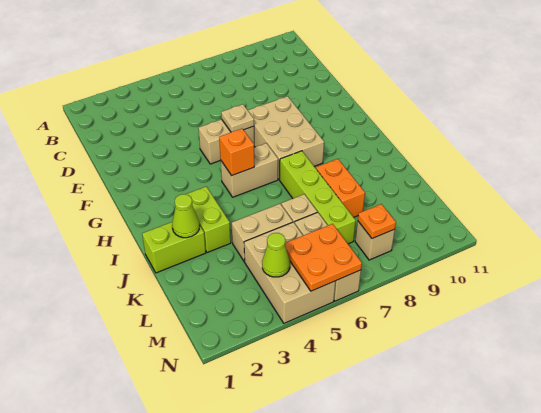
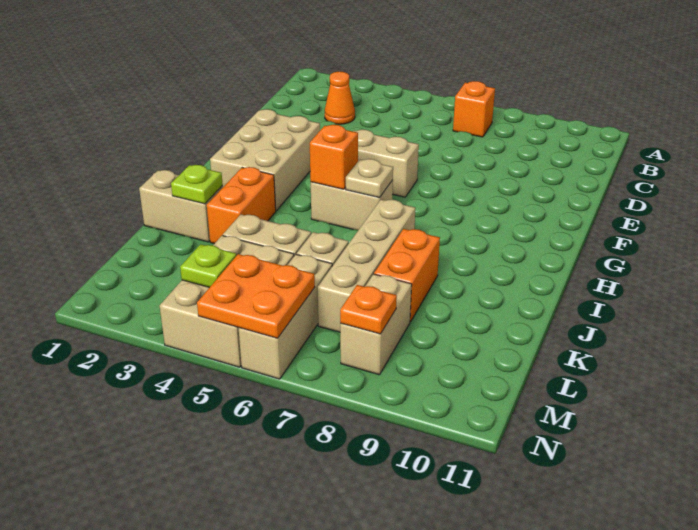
none -> orange 1x1 brick [453,81,495,137]
none -> orange 1x1 cone [325,72,355,124]
tan 1x1 plate [221,104,254,132] -> tan 1x1 plate moved to [346,159,393,198]
tan 2x3 brick [248,96,324,180] -> tan 2x3 brick moved to [210,109,320,211]
lime 1x2 brick [186,187,231,253] -> orange 1x2 brick [207,167,276,244]
lime 1x4 brick [280,151,356,244] -> tan 1x4 brick [318,200,415,332]
lime 1x2 brick [142,222,206,273] -> tan 1x2 brick [139,170,223,242]
lime 1x1 cone [172,194,200,238] -> lime 1x1 plate [171,165,223,204]
lime 1x1 cone [262,233,290,277] -> lime 1x1 plate [180,244,236,288]
tan 1x1 brick [355,222,395,260] -> tan 1x2 brick [340,274,412,375]

